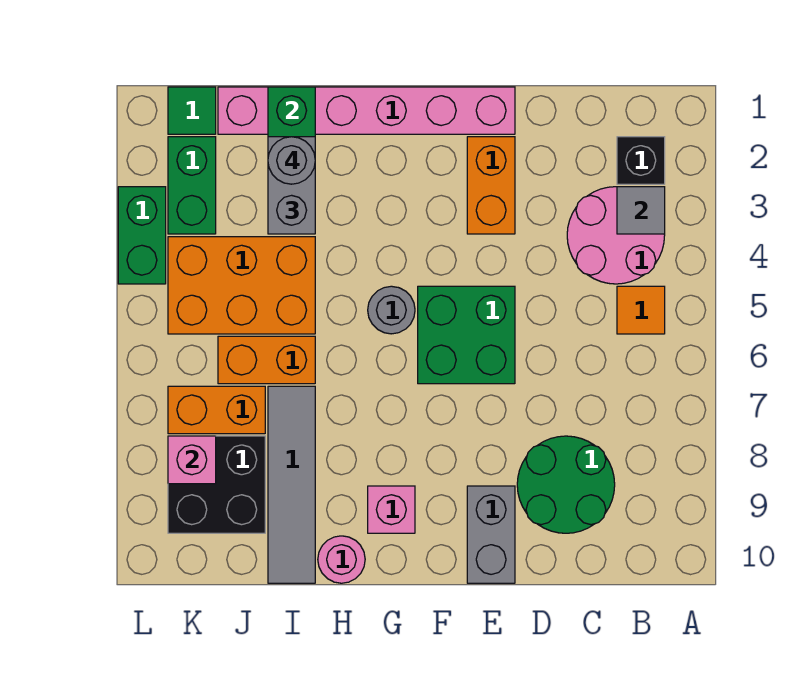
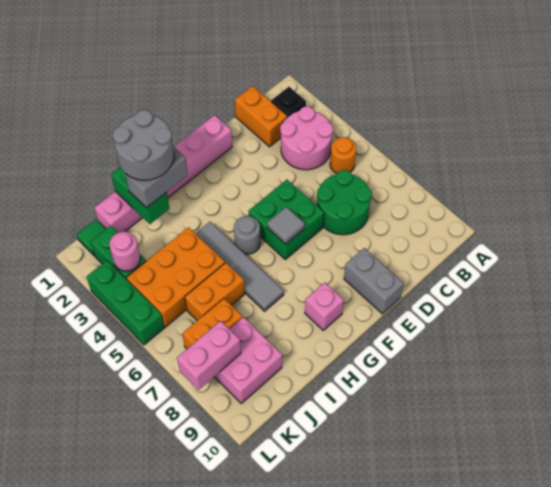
grey 1x1 tile [617,187,665,234] -> grey 1x1 tile moved to [267,207,305,244]
orange 1x1 tile [617,286,665,334] -> orange 1x1 round brick [330,137,356,174]
green 2x2 round brick [517,436,615,533] -> green 2x2 round brick moved to [317,170,372,235]
orange 1x2 brick [467,137,515,234] -> orange 1x2 brick moved to [235,86,287,147]
pink 1x1 round brick [318,536,365,583] -> pink 1x1 round brick moved to [109,232,140,271]
grey 1x2 brick [268,137,315,234] -> grey 1x2 brick turned to [125,147,188,208]
grey 1x1 round brick [268,137,315,184] -> grey 2x2 round brick [113,110,174,180]
grey 1x4 tile [268,386,315,583] -> grey 1x4 tile moved to [195,222,284,311]
black 2x2 brick [168,436,265,533] -> pink 2x2 brick [214,317,282,403]
pink 1x1 brick [168,436,216,484] -> pink 1x2 brick [177,321,241,390]
green 1x2 brick [118,187,166,284] -> green 1x3 brick [87,260,164,345]

